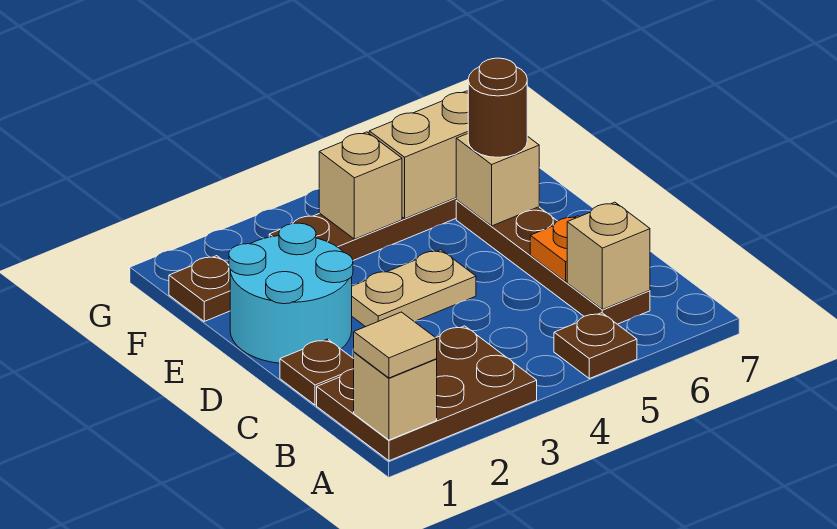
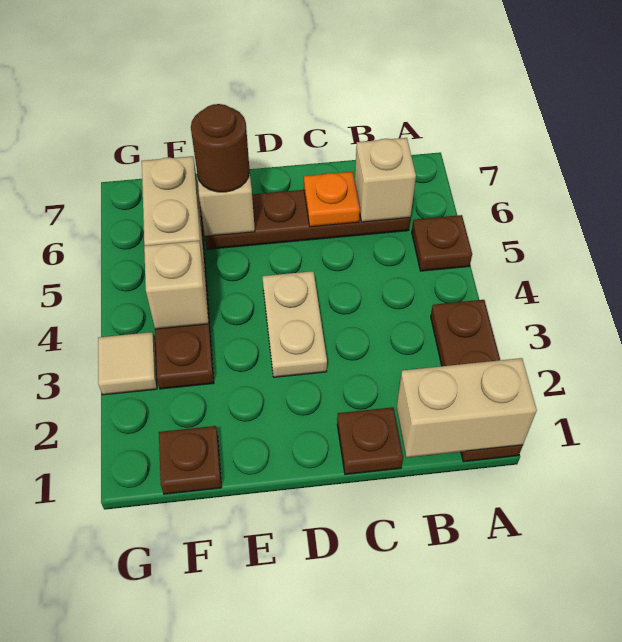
brown 2x3 plate [317,326,537,461] -> brown 1x3 plate [431,300,523,462]
tan 1x1 brick [354,352,437,440] -> tan 1x2 brick [397,358,537,457]
tan 1x1 tile [354,312,437,378] -> tan 1x1 tile moved to [98,332,157,395]
cyan 2x2 round brick [229,223,353,363] -> none

